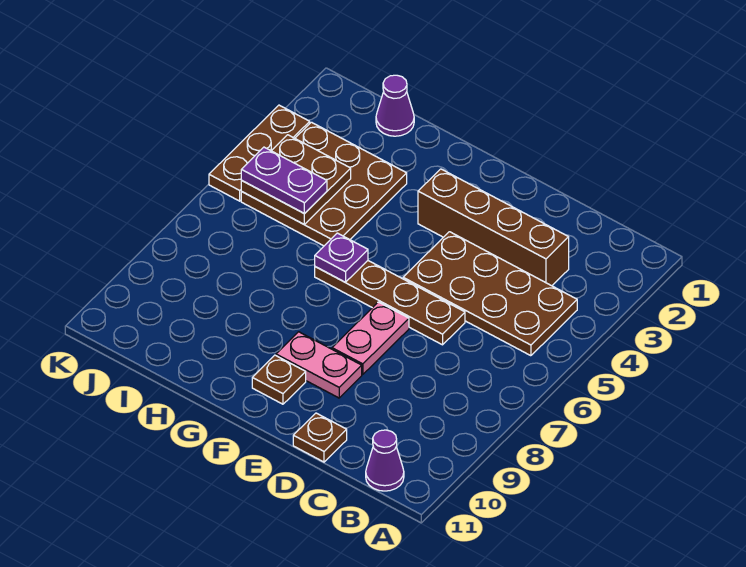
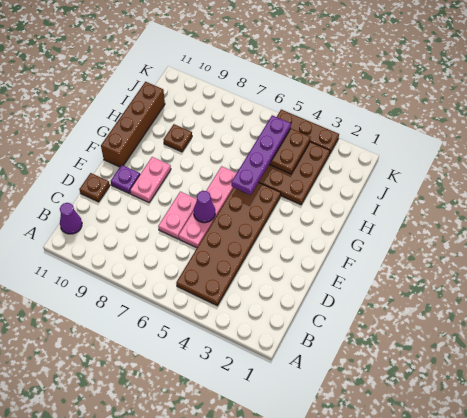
brown 2x4 plate [403,232,577,356] -> brown 2x6 plate [176,182,281,306]
brown 1x4 brick [418,169,569,286] -> brown 1x4 brick moved to [101,82,165,167]
brown 1x4 plate [315,261,465,345] -> pink 1x4 plate [179,166,236,248]
pink 1x2 plate [332,302,409,375] -> pink 1x2 plate turned to [158,192,197,239]
brown 1x1 plate [252,355,306,404] -> brown 1x1 plate moved to [164,124,192,152]
purple 1x1 plate [315,233,368,282] -> purple 1x1 plate moved to [111,165,140,194]
purple 1x1 cone [376,75,414,136] -> purple 1x1 cone moved to [194,191,215,223]
purple 1x2 plate [241,147,327,214] -> purple 1x4 plate [231,115,291,195]

